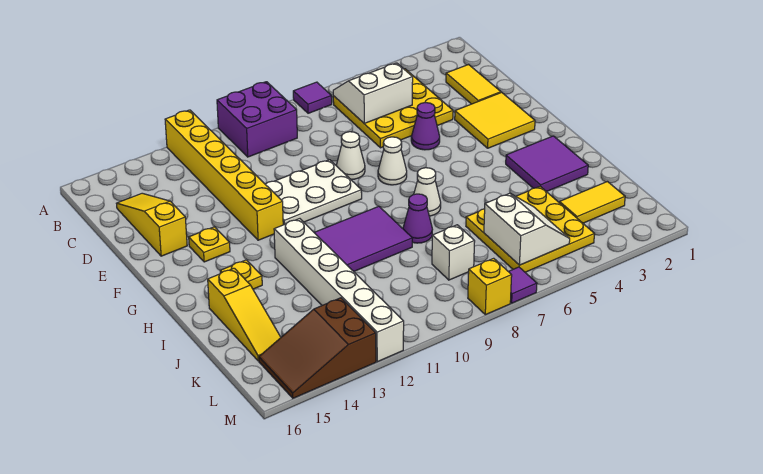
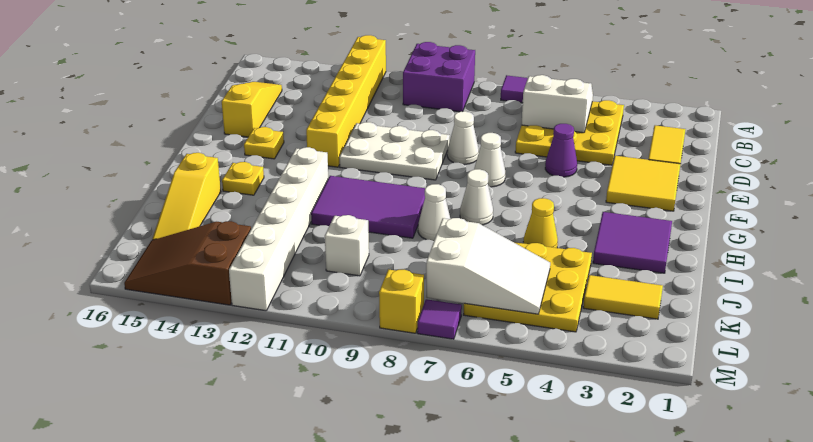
none -> yellow 1x1 cone [523,198,558,248]
purple 1x1 cone [403,194,433,243] -> white 1x1 cone [418,184,450,241]
white 2x2 slope [484,193,570,265] -> white 2x3 slope [426,218,550,314]
white 1x1 brick [432,225,475,280] -> white 1x1 brick moved to [325,215,369,276]

